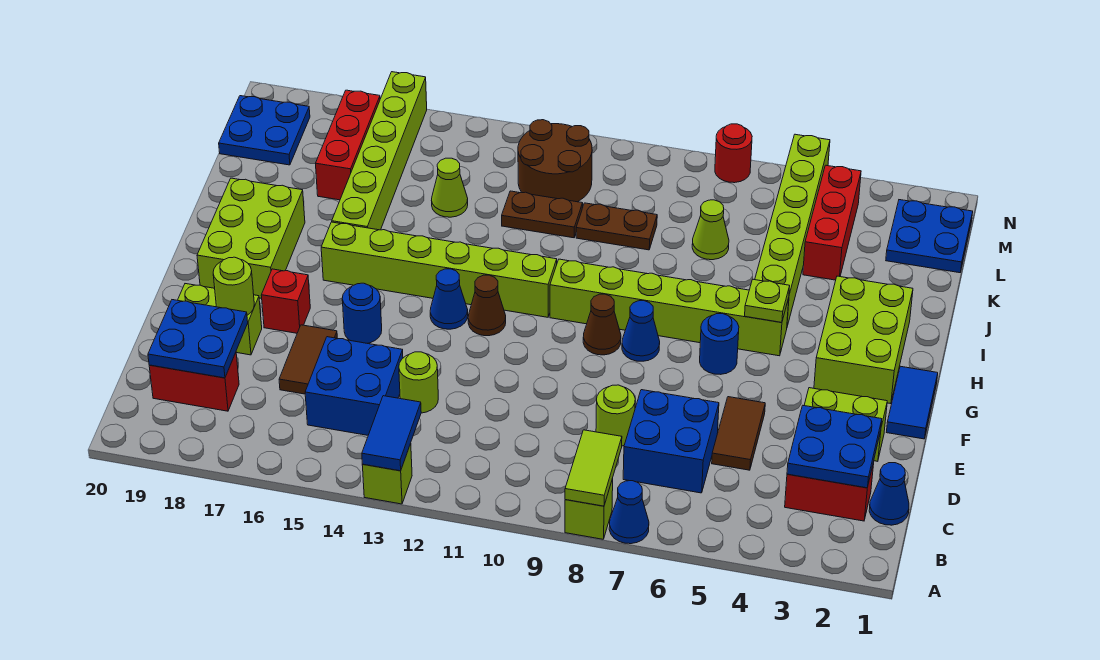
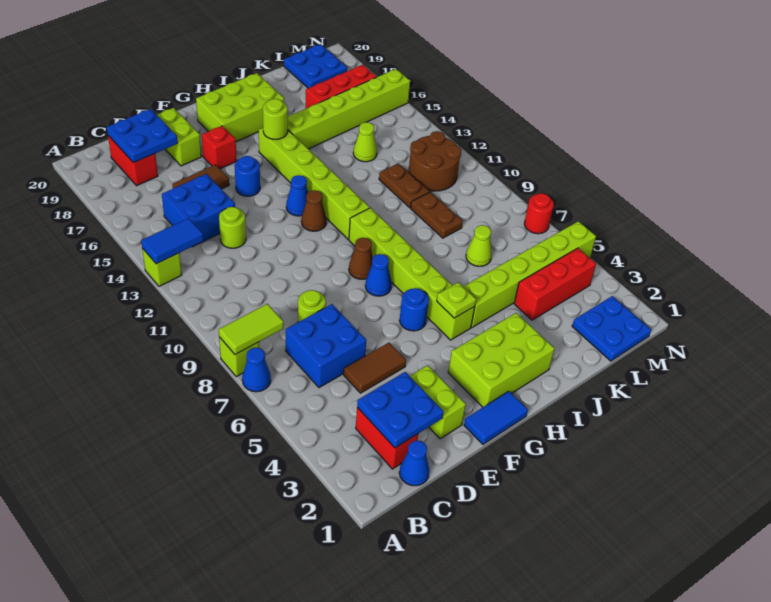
lime 1x1 round brick [213,257,254,315] -> lime 1x1 round brick moved to [263,99,288,139]

